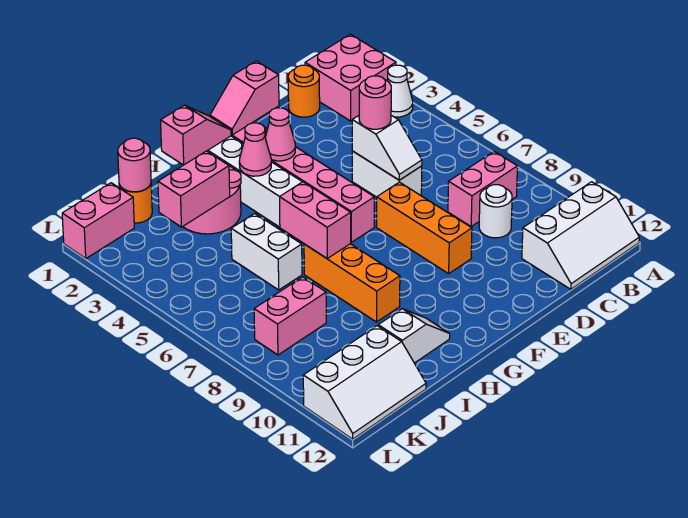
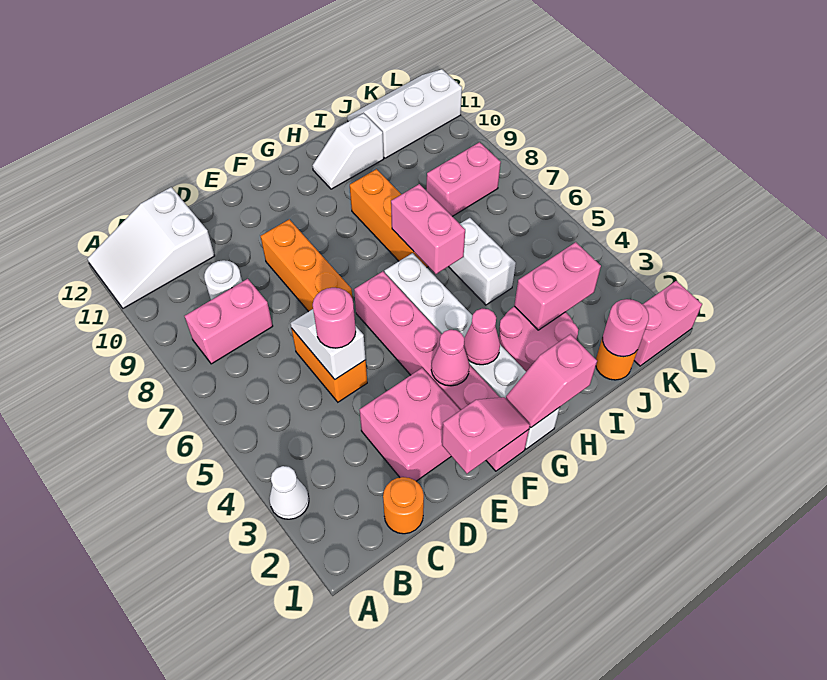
pink 2x2 brick [305,34,396,121] -> pink 2x2 brick moved to [359,368,460,481]
white 2x3 slope [522,182,639,289] -> white 2x3 slope turned to [87,187,215,308]
white 1x2 brick [352,151,422,197] -> orange 1x2 brick [291,328,367,402]

